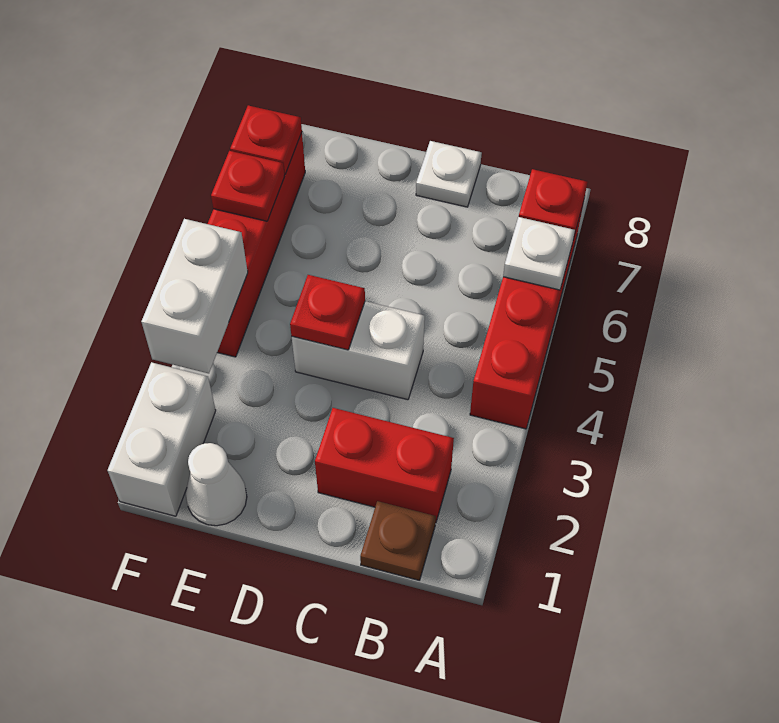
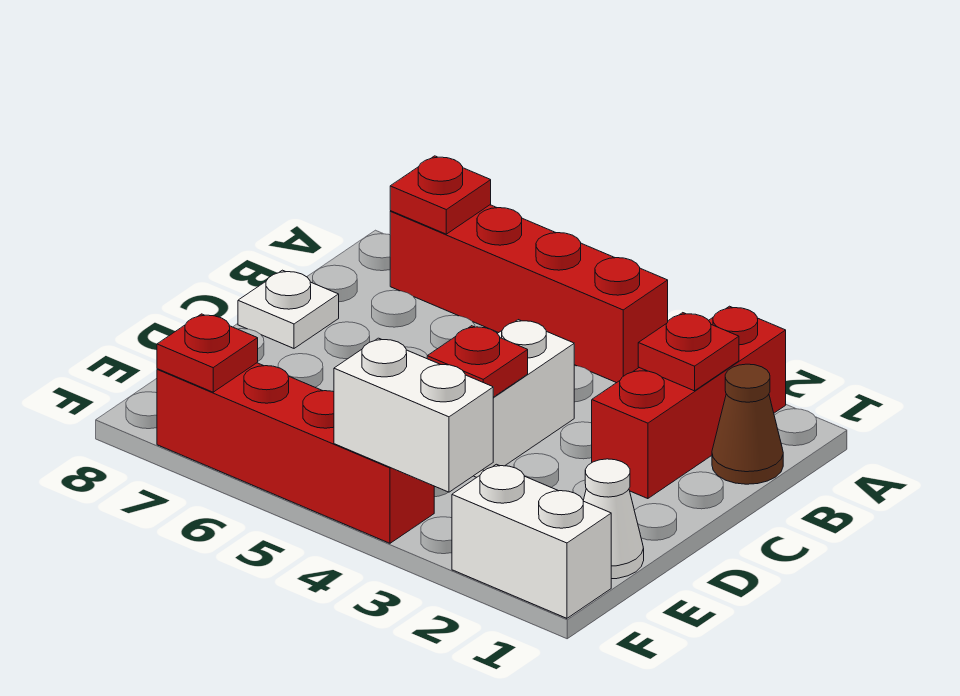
white 1x1 plate [503,217,575,290] -> none
brown 1x1 plate [360,501,436,580] -> brown 1x1 cone [712,364,783,484]
red 1x2 brick [315,408,454,521] -> red 1x3 brick [592,306,786,499]
red 1x1 plate [211,151,285,221] -> red 1x1 plate moved to [638,313,739,391]

